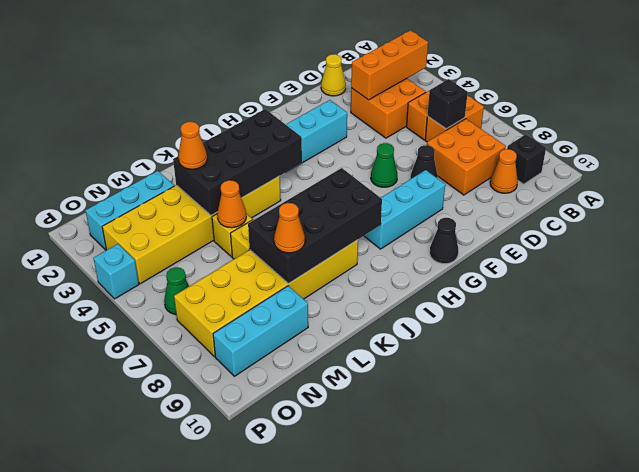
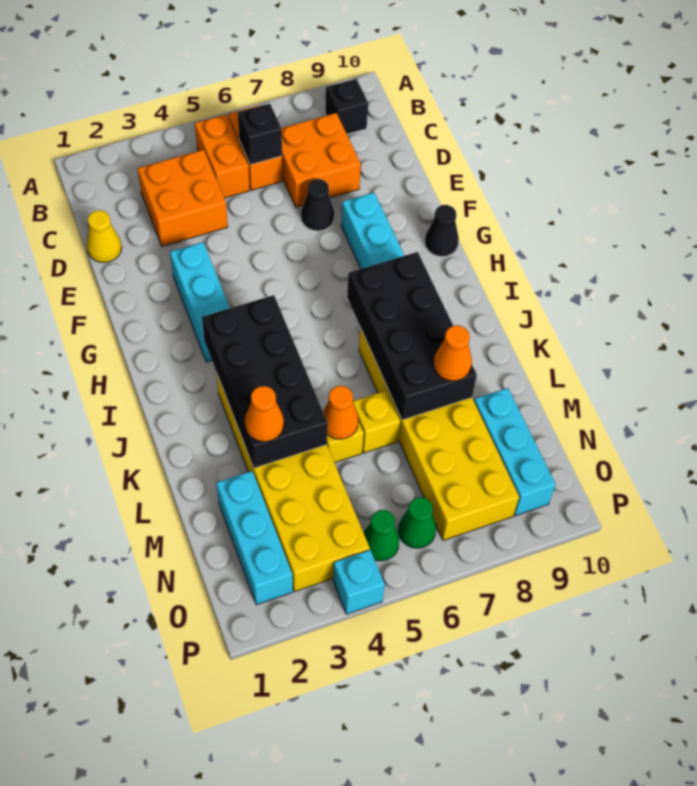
orange 1x3 brick [351,30,428,100] -> none
orange 1x1 cone [490,149,518,193] -> none
green 1x1 cone [371,143,397,187] -> green 1x1 cone moved to [364,510,399,561]

